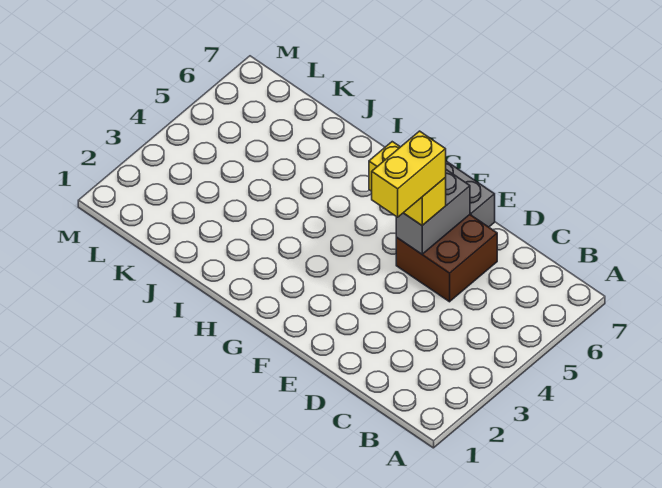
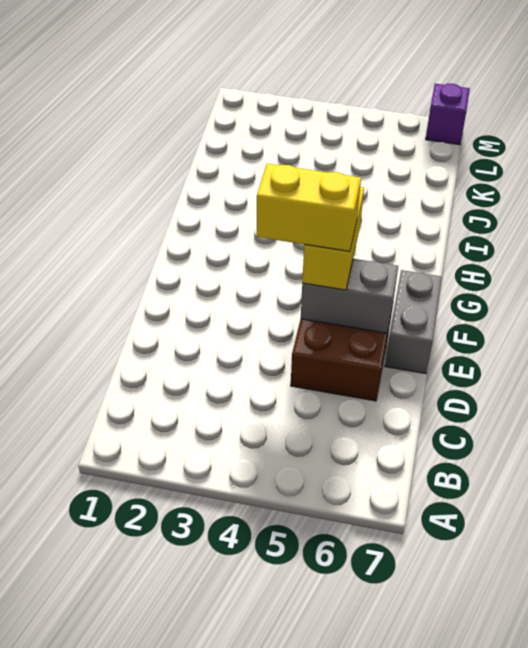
none -> purple 1x1 brick [426,84,470,145]

